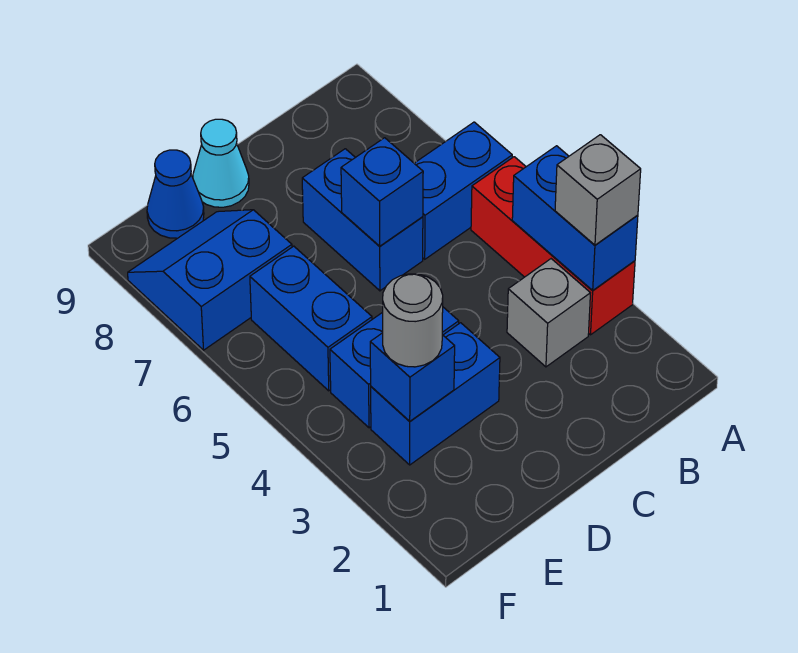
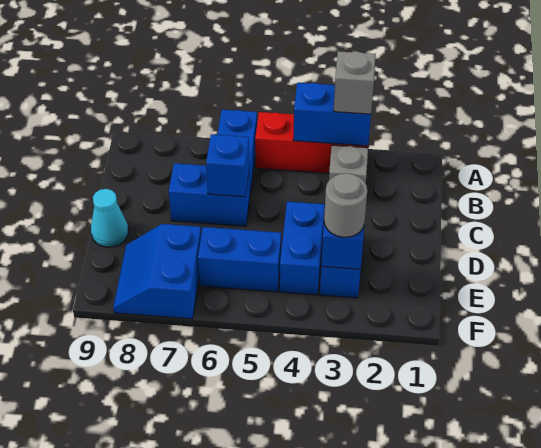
blue 1x1 cone [147,150,204,238] -> none

